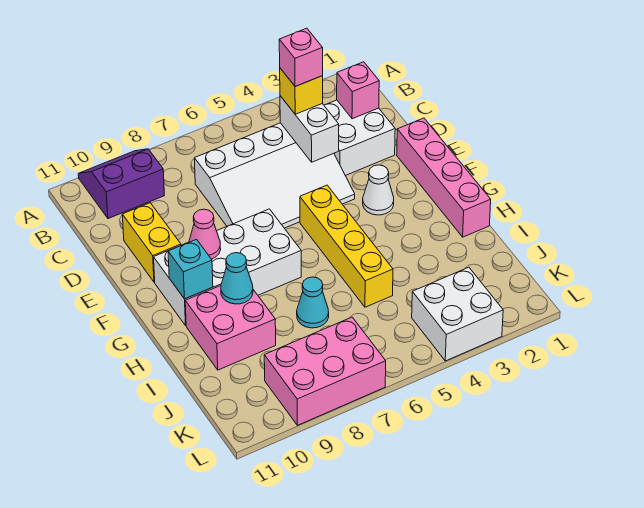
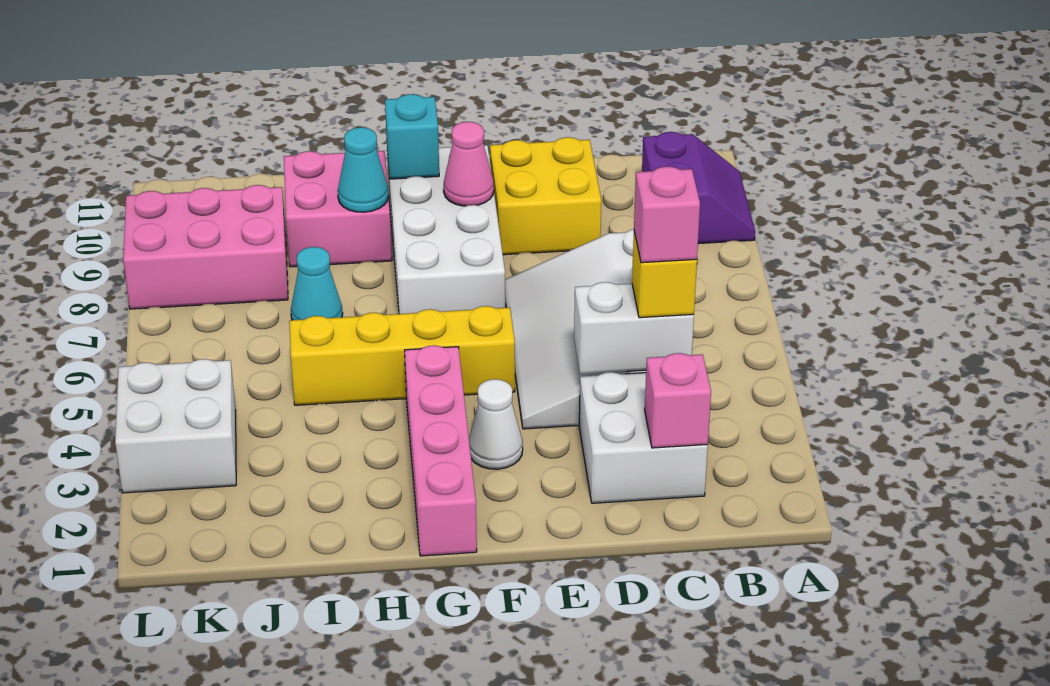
yellow 1x2 brick [122,203,181,282] -> yellow 2x2 brick [490,137,601,255]
pink 1x4 brick [397,118,491,237] -> pink 1x4 brick turned to [405,345,477,556]
pink 2x3 brick [264,317,386,425] -> pink 2x3 brick turned to [123,185,288,309]

